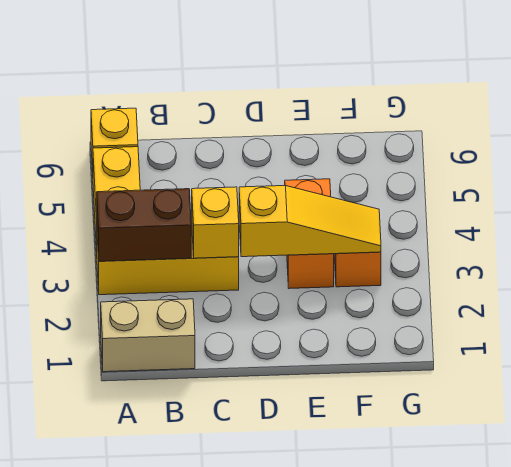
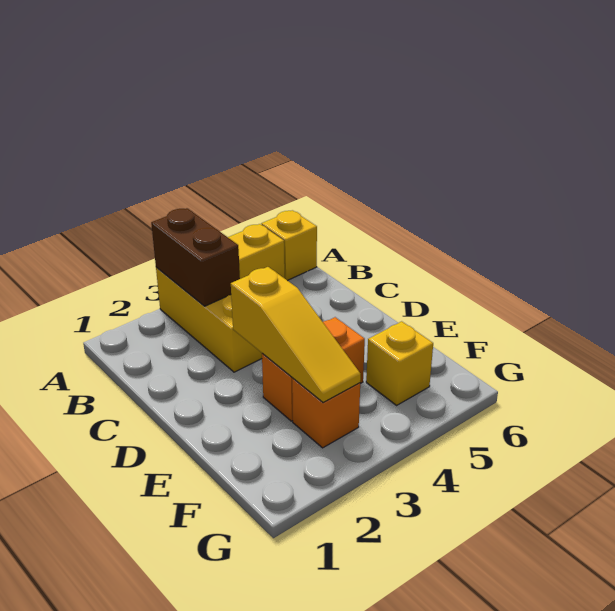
tan 1x2 brick [101,299,195,372] -> none
yellow 1x1 brick [192,187,239,258] -> yellow 1x1 brick moved to [366,321,433,405]

